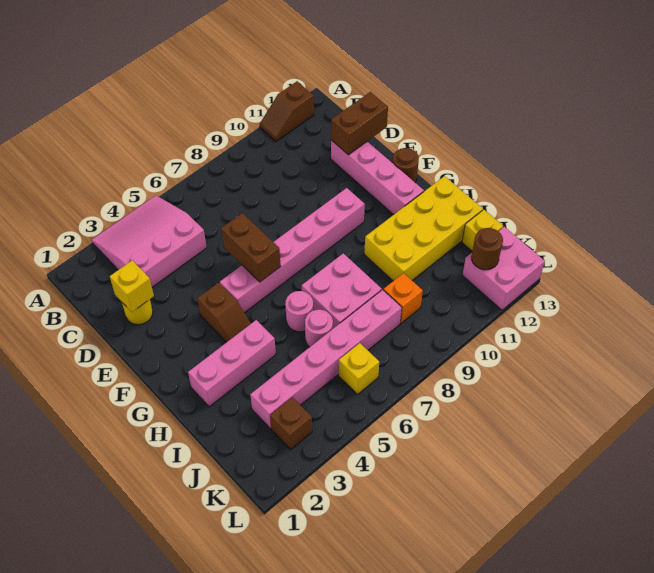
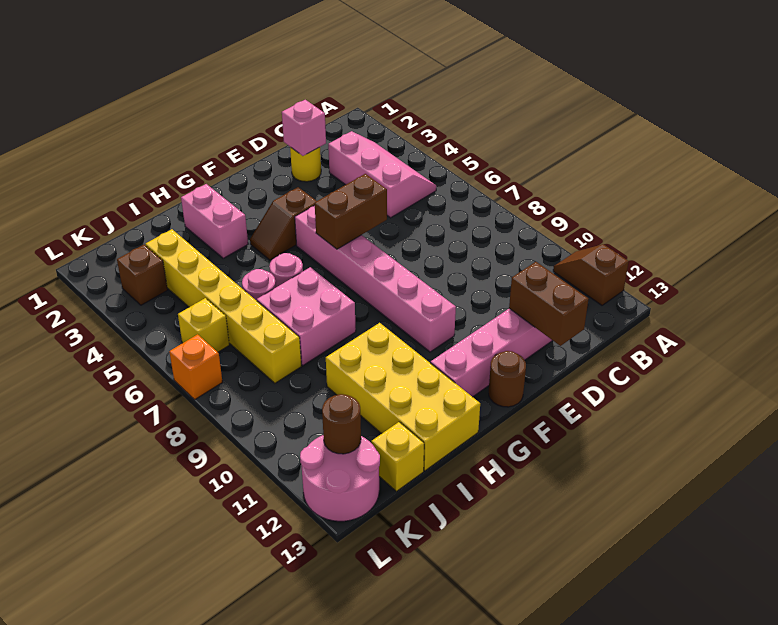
pink 3x3 slope [92,196,207,287] -> pink 2x3 slope [328,131,436,218]
yellow 1x1 brick [110,260,154,312] -> pink 1x1 brick [282,100,326,156]
pink 1x3 brick [188,320,276,407] -> pink 1x2 brick [181,184,248,258]
pink 1x6 brick [250,290,402,429] -> yellow 1x6 brick [146,229,301,383]
orange 1x1 brick [384,273,423,323] -> orange 1x1 brick moved to [169,334,222,399]
pink 2x2 brick [462,227,545,310] -> pink 2x2 round brick [300,435,380,521]

